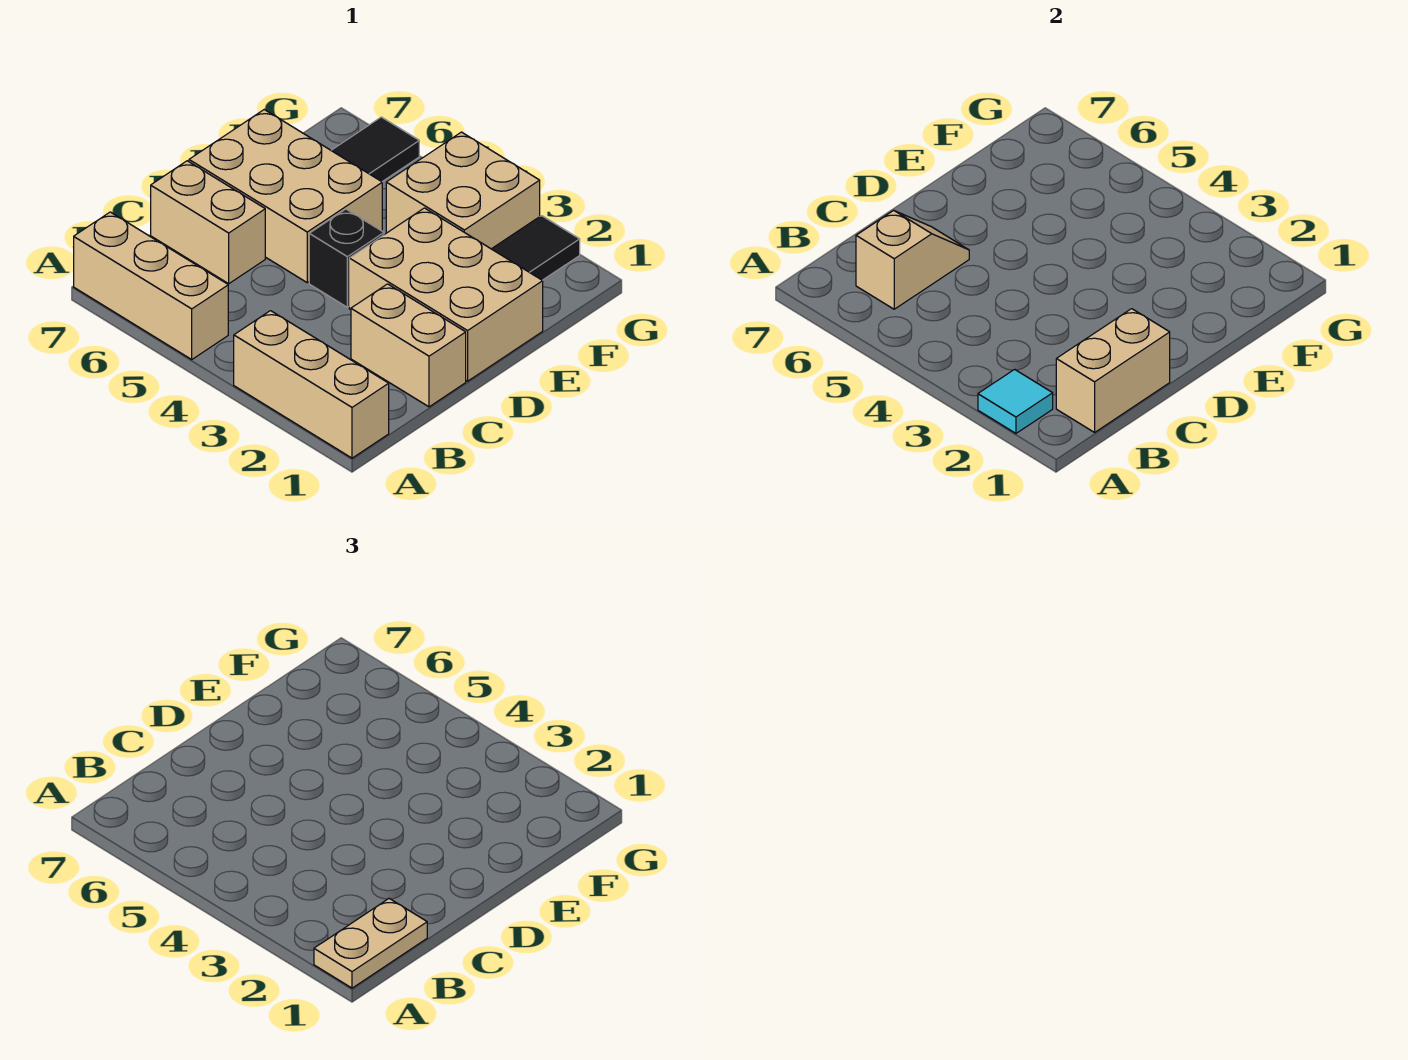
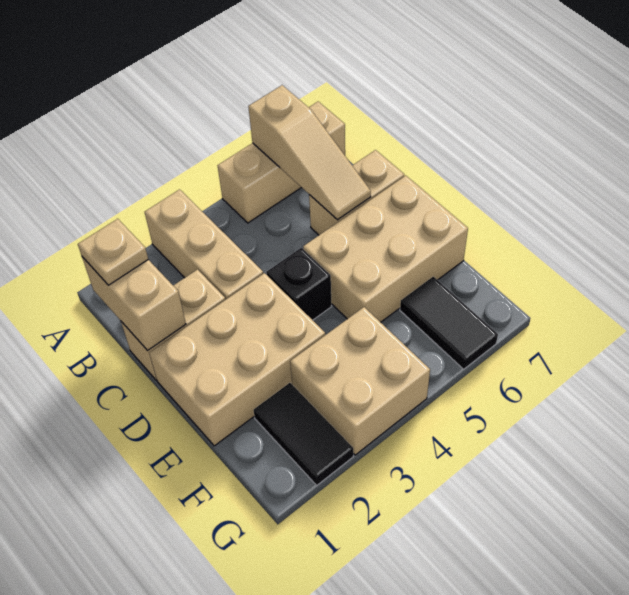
tan 1x3 brick [234,311,389,458] -> tan 1x3 brick turned to [145,190,263,300]
tan 1x2 plate [314,899,427,988] -> tan 1x1 plate [78,219,148,285]
cyan 1x1 tile [978,369,1053,433] -> none
tan 1x2 slope [856,210,969,309] -> tan 1x3 slope [248,85,371,220]

